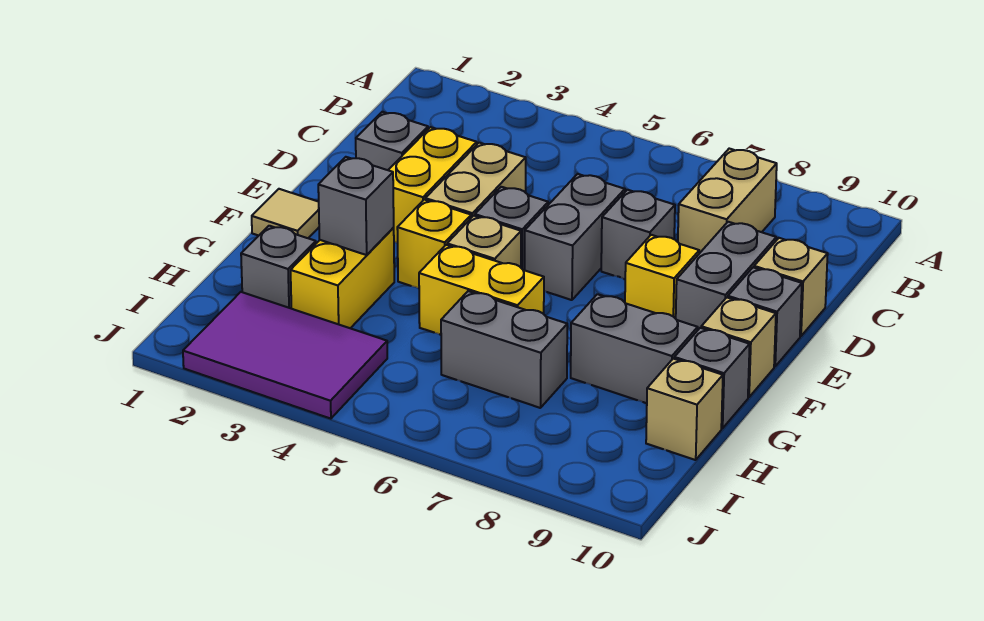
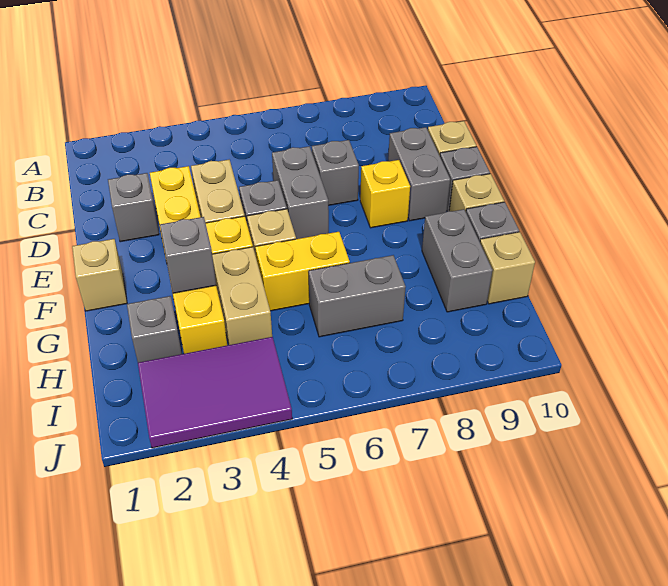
tan 1x2 brick [678,149,777,253] -> tan 1x2 brick moved to [212,247,272,345]
tan 1x1 tile [252,189,319,238] -> tan 1x1 brick [72,239,127,311]
grey 1x2 brick [571,294,698,403] -> grey 1x2 brick turned to [422,209,493,312]

